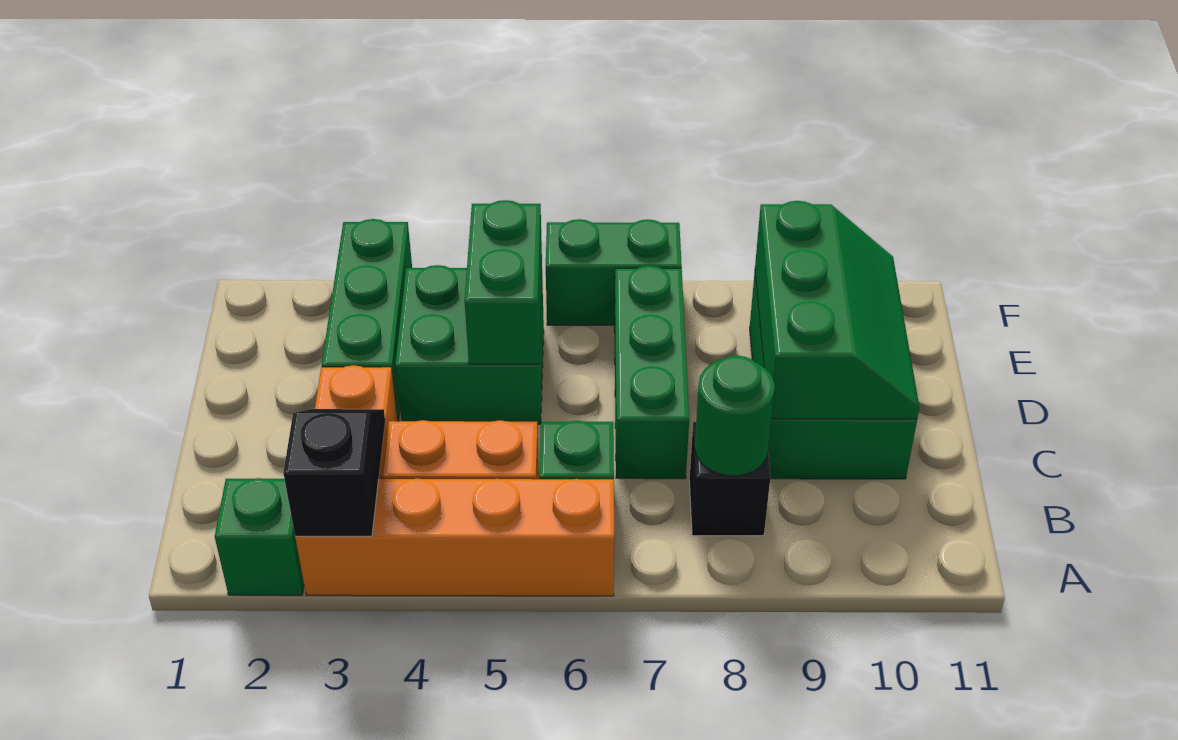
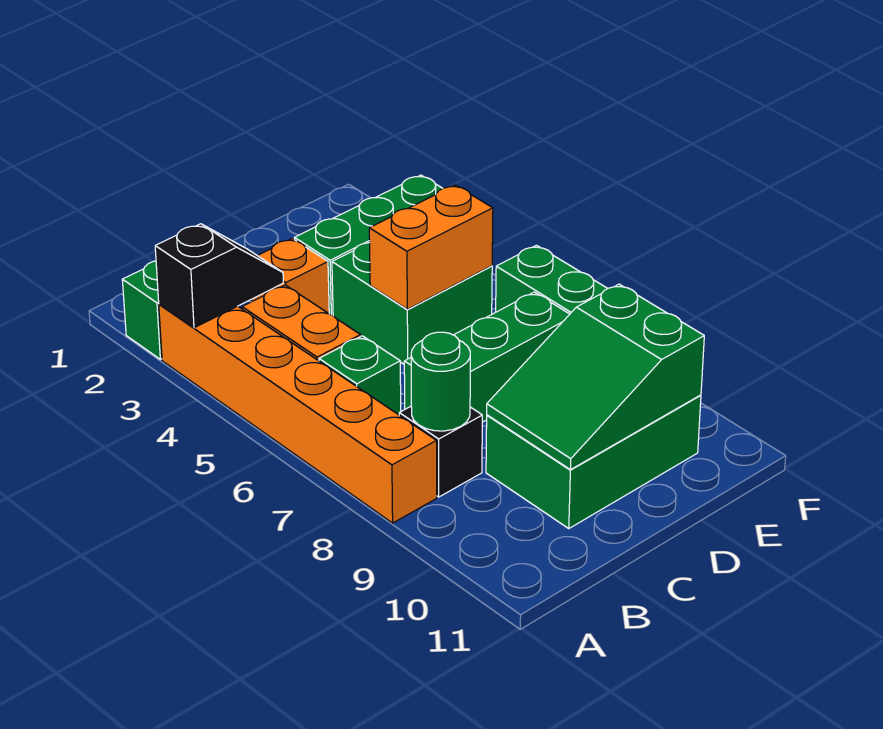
orange 1x4 brick [295,478,614,596] -> orange 1x6 brick [159,304,437,523]
green 2x3 slope [755,201,920,419] -> green 2x3 slope turned to [487,284,704,470]
green 1x2 brick [465,200,542,364] -> orange 1x2 brick [369,185,493,309]

